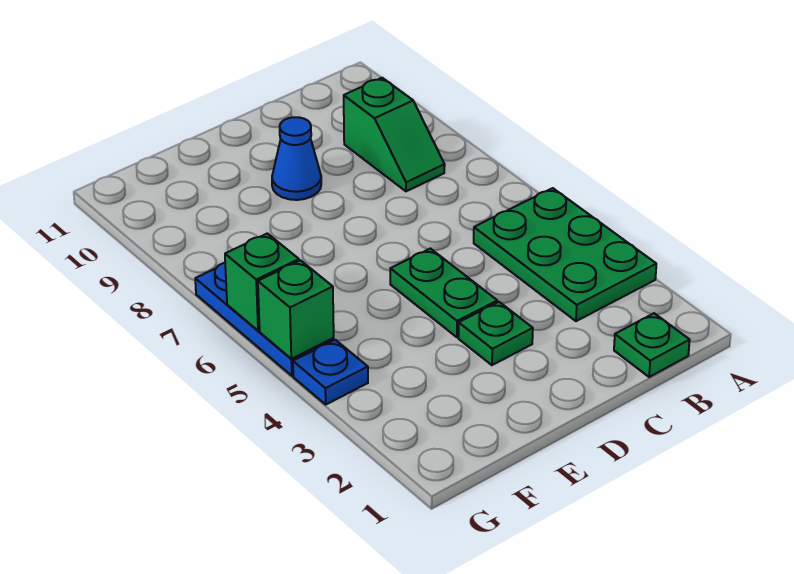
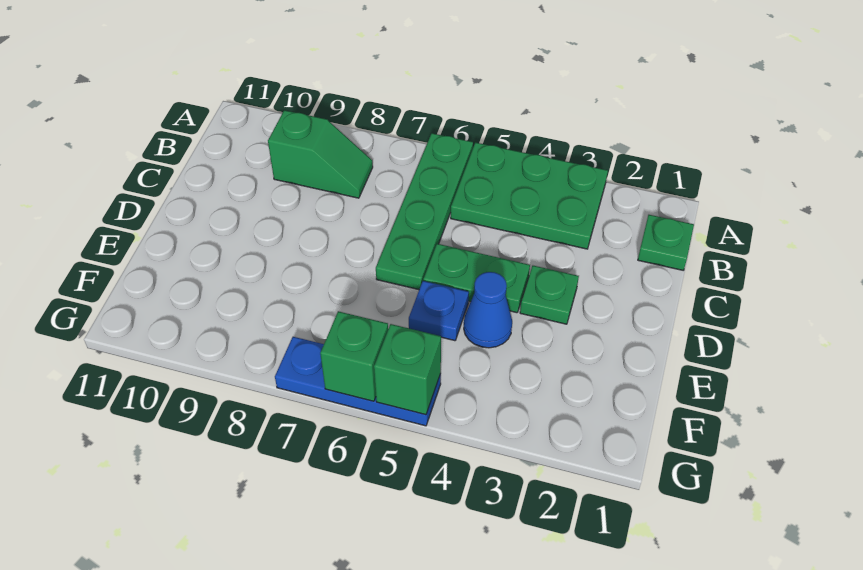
none -> green 1x4 plate [376,133,473,290]
blue 1x1 cone [272,117,321,200] -> blue 1x1 cone moved to [464,272,512,348]
blue 1x1 plate [293,340,368,404] -> blue 1x1 plate moved to [409,281,469,341]

